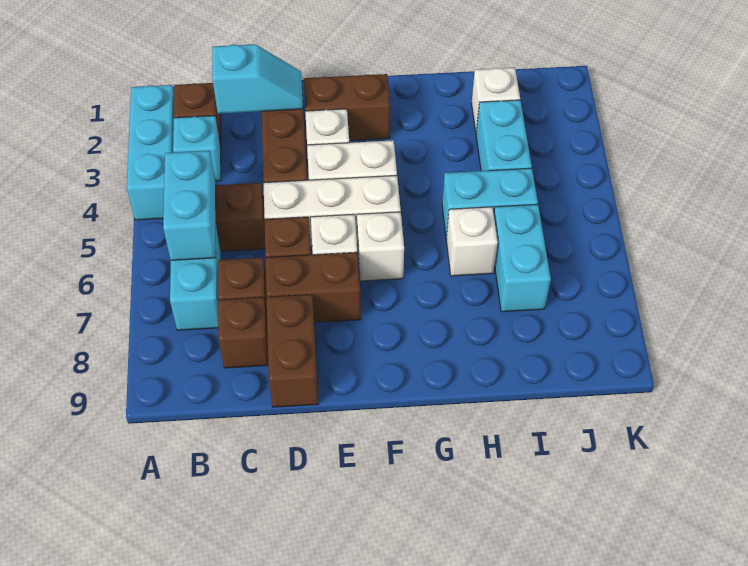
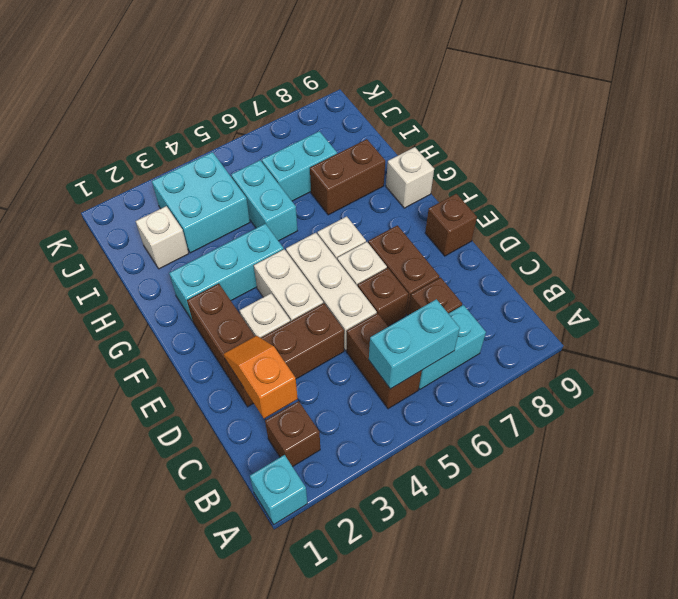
cyan 1x3 brick [127,85,174,220] -> cyan 1x3 brick moved to [169,224,284,321]
cyan 1x1 brick [173,116,221,181] -> cyan 1x1 brick moved to [250,455,307,524]
cyan 1x2 slope [212,44,303,113] -> orange 1x2 slope [224,336,298,418]
brown 1x1 brick [218,297,268,368] -> brown 1x1 brick moved to [425,194,477,256]
brown 1x2 brick [267,295,318,407] -> brown 1x2 brick moved to [310,139,385,215]
white 1x1 brick [446,207,498,276] -> white 1x1 brick moved to [386,147,434,208]
cyan 1x2 brick [476,100,532,171] -> cyan 2x2 brick [152,152,250,253]

